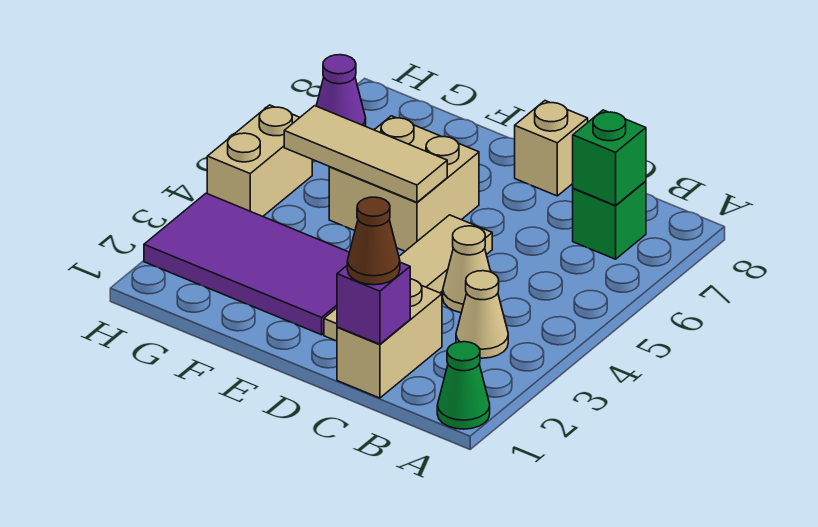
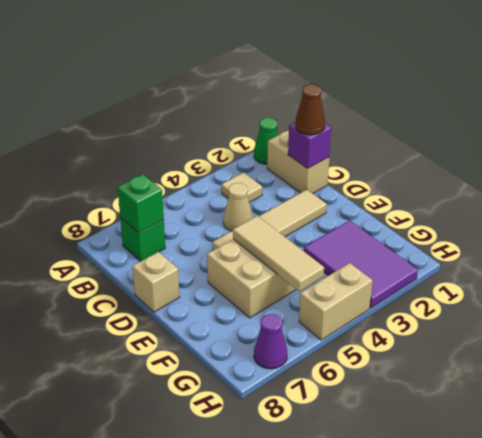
tan 1x1 cone [456,271,508,358] -> tan 1x1 tile [221,173,262,202]
tan 1x2 brick [337,279,442,398] -> tan 1x2 brick turned to [267,130,329,194]
purple 2x4 tile [144,193,349,335] -> purple 2x3 tile [304,220,418,308]

